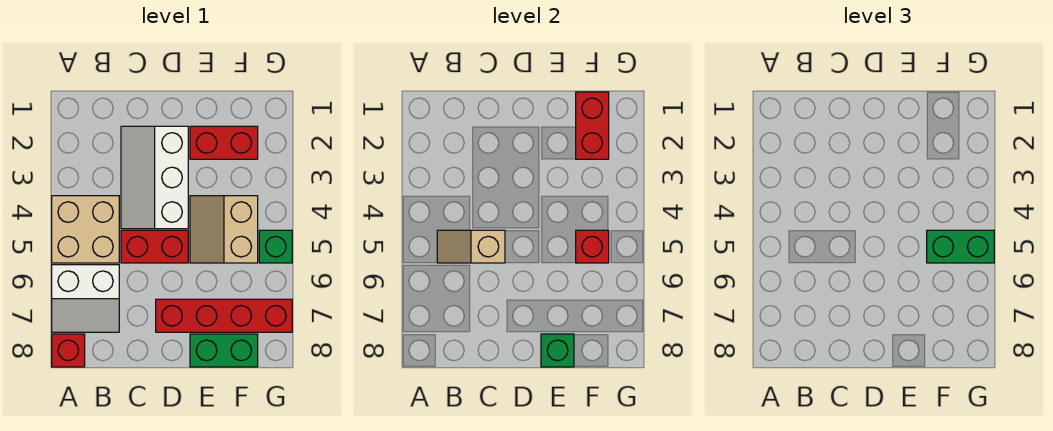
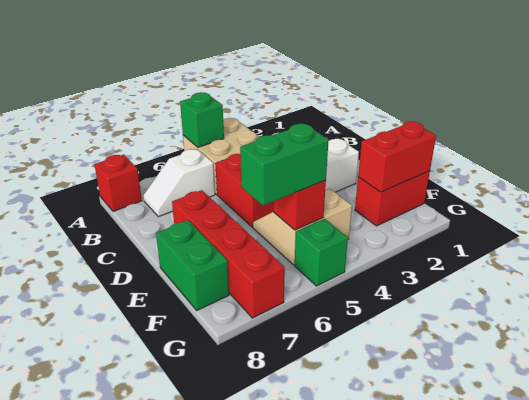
white 2x2 slope [52,265,119,332] -> white 1x2 slope [143,149,215,217]
tan 1x2 slope [437,230,505,263] -> none
red 1x2 brick [190,126,258,159] -> red 1x2 brick turned to [355,171,430,226]
green 1x1 brick [541,334,574,367] -> green 1x1 brick moved to [180,92,224,147]
green 1x2 brick [927,230,994,263] -> green 1x2 brick turned to [240,124,329,205]

